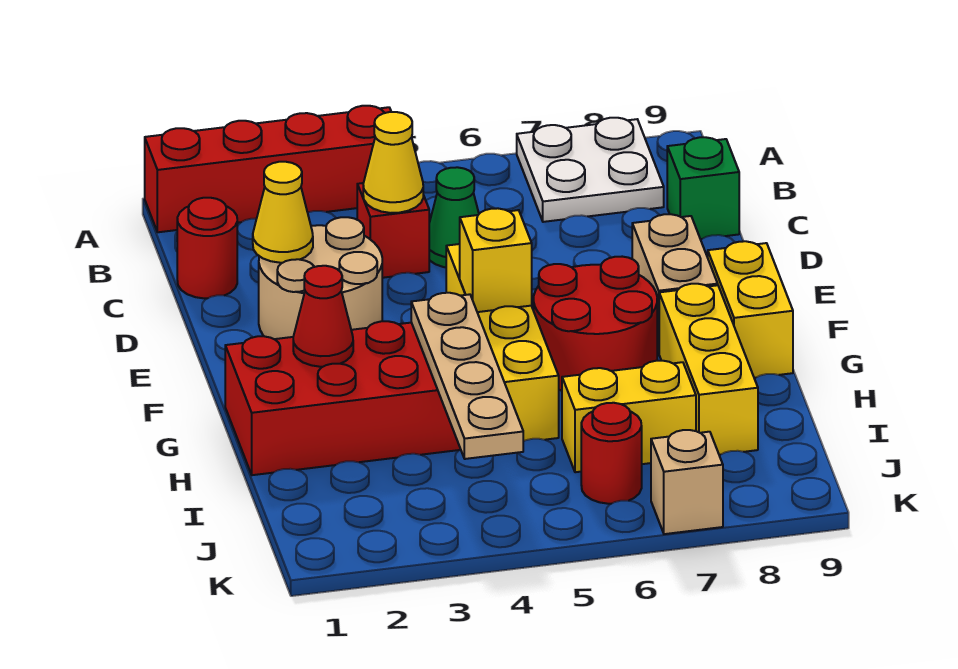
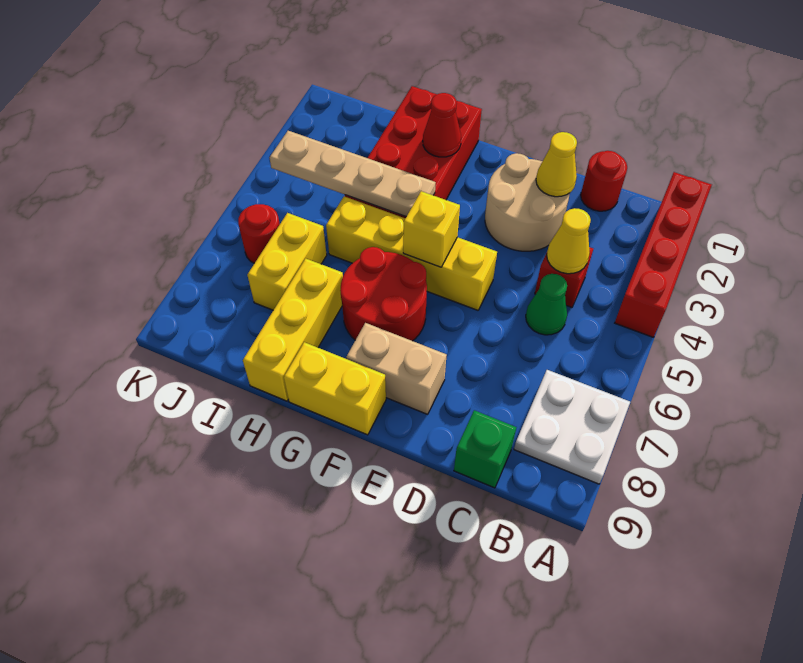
yellow 1x3 brick [659,284,758,455] -> yellow 1x3 brick turned to [243,259,343,401]
tan 1x1 brick [651,430,723,534] -> none

